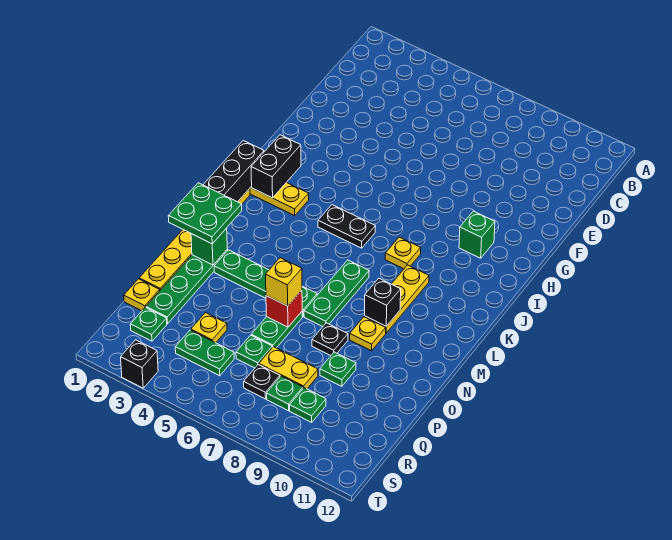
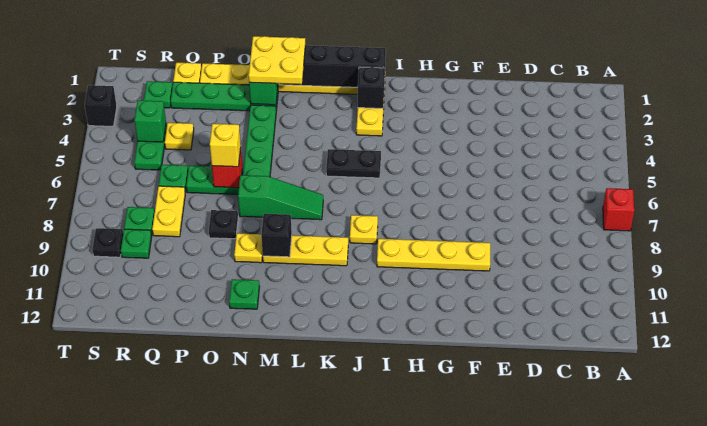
none -> red 1x1 brick [603,188,634,231]
none -> yellow 1x4 plate [377,239,490,271]
green 1x1 brick [459,211,495,258] -> green 1x1 brick moved to [134,100,166,142]
black 1x2 brick [251,135,301,198] -> black 1x1 brick [357,67,385,108]
black 1x2 plate [318,205,376,248] -> black 1x2 plate turned to [326,149,381,178]
green 1x3 plate [304,260,369,327] -> green 1x3 slope [238,175,323,220]
green 2x2 plate [168,183,242,244] -> yellow 2x2 plate [249,36,305,84]
green 1x1 plate [320,352,356,386] -> green 1x1 plate moved to [229,279,259,309]
black 1x1 plate [244,365,280,399] -> black 1x1 plate moved to [92,228,123,257]

